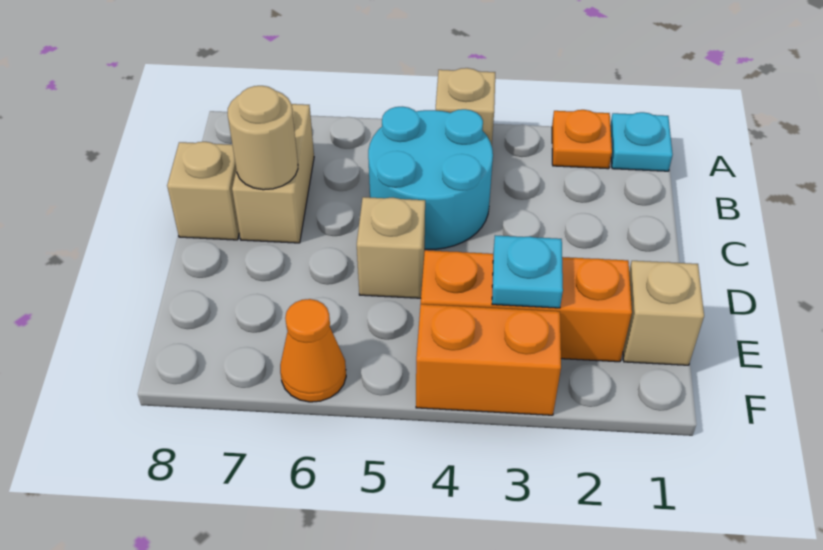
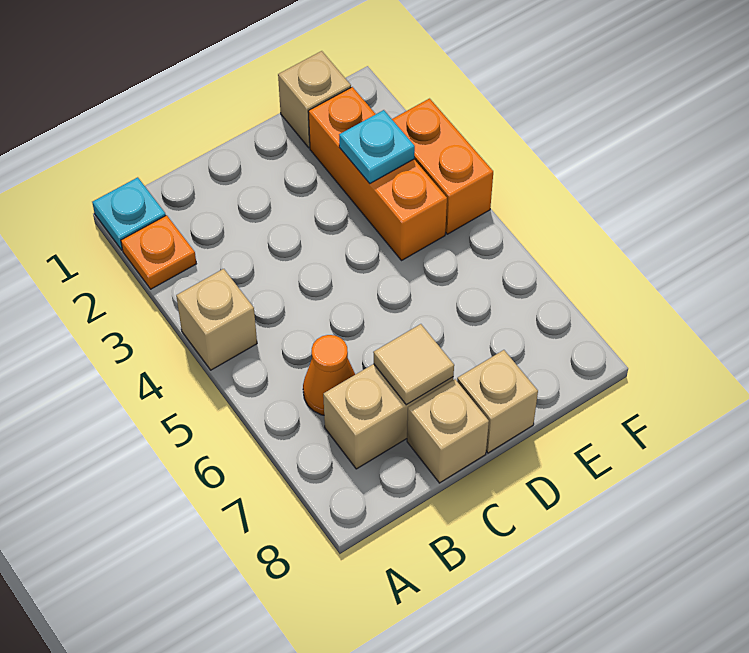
cyan 2x2 round brick [368,107,493,249] -> none
tan 1x1 round brick [228,86,298,190] -> tan 1x1 tile [373,324,454,405]
tan 1x1 brick [357,197,425,298] -> tan 1x1 brick moved to [457,350,538,453]
orange 1x1 cone [280,299,346,402] -> orange 1x1 cone moved to [303,335,355,415]

